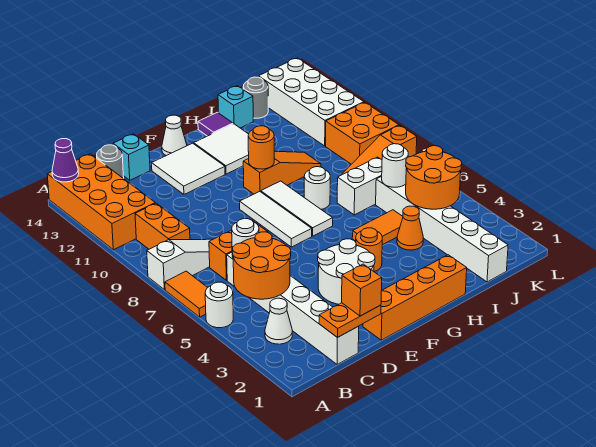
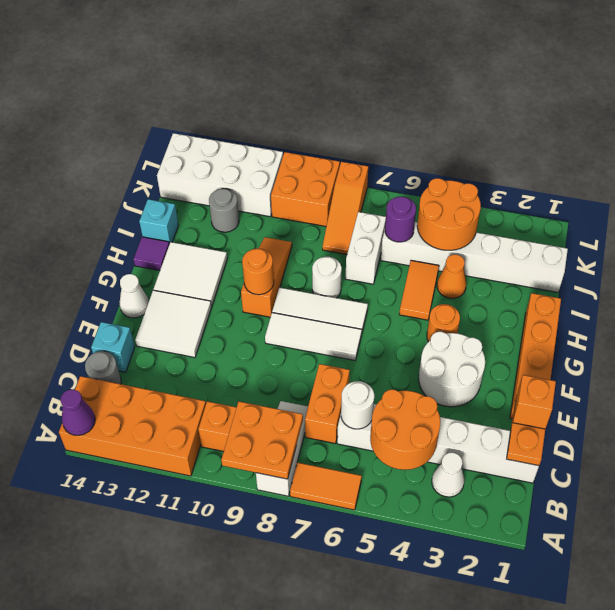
white 1x1 round brick [205,282,233,328] -> none
none -> orange 2x2 plate [221,402,303,479]
white 1x1 round brick [382,144,408,187] -> purple 1x1 round brick [385,197,416,242]
grey 1x1 round brick [243,77,268,118] -> grey 1x1 round brick moved to [209,189,239,232]

